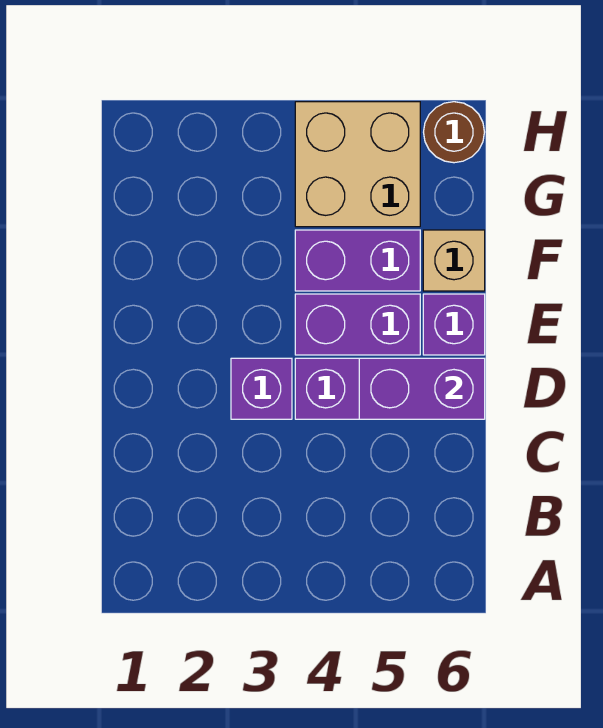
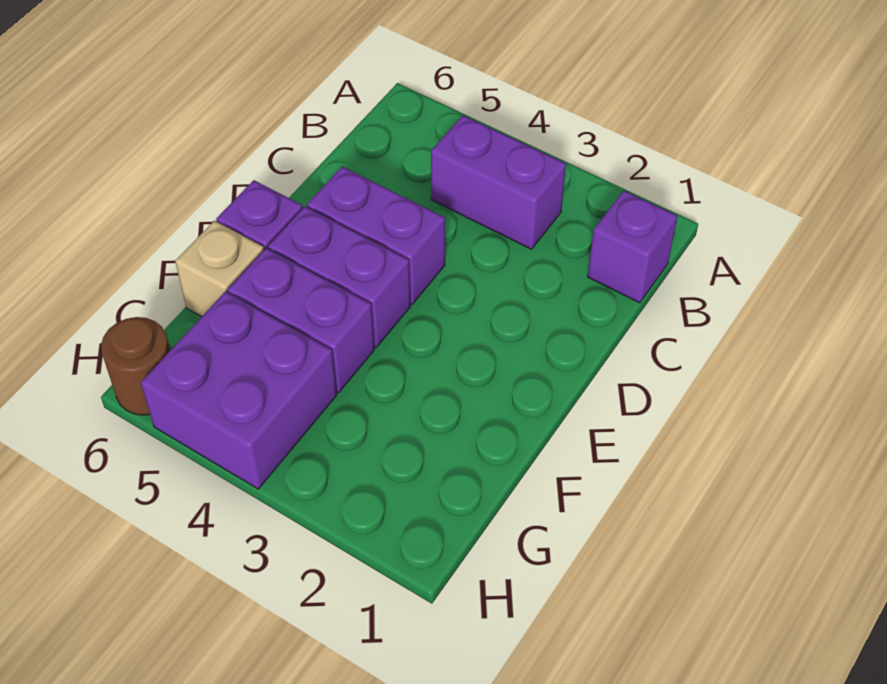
purple 1x1 brick [231,358,292,419] -> purple 1x1 brick moved to [588,191,677,303]
purple 1x2 brick [359,358,485,419] -> purple 1x2 brick moved to [431,115,566,249]
tan 2x2 brick [295,102,420,227] -> purple 2x2 brick [141,292,337,489]

